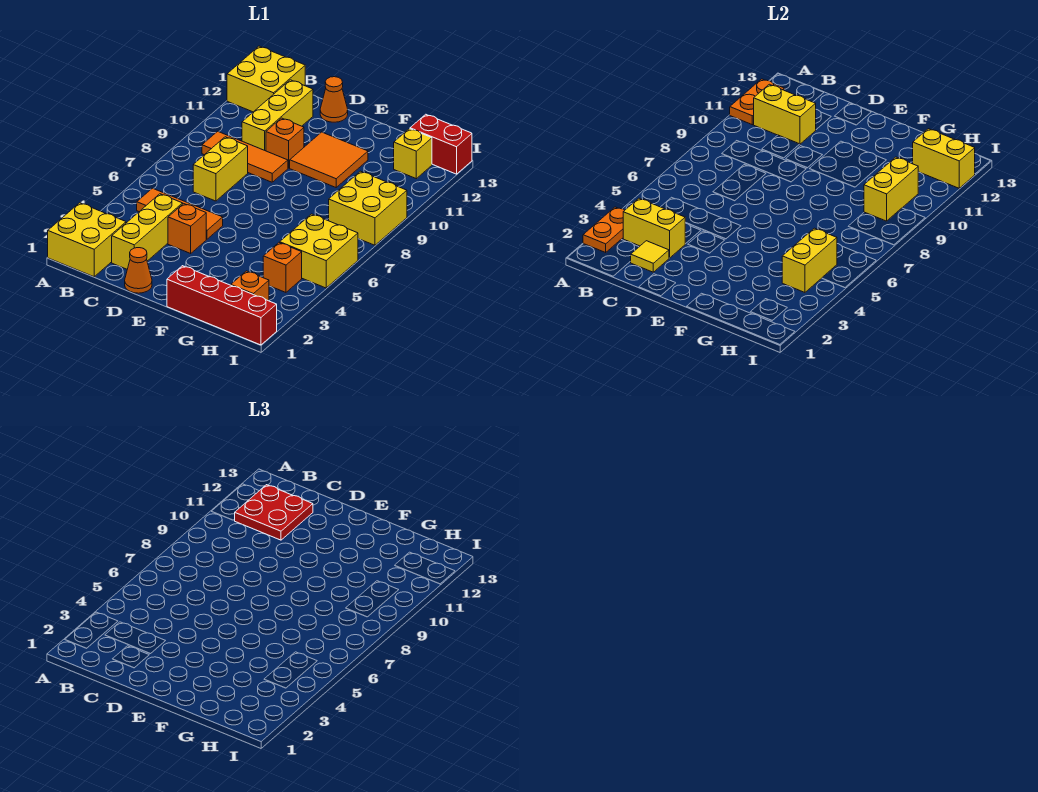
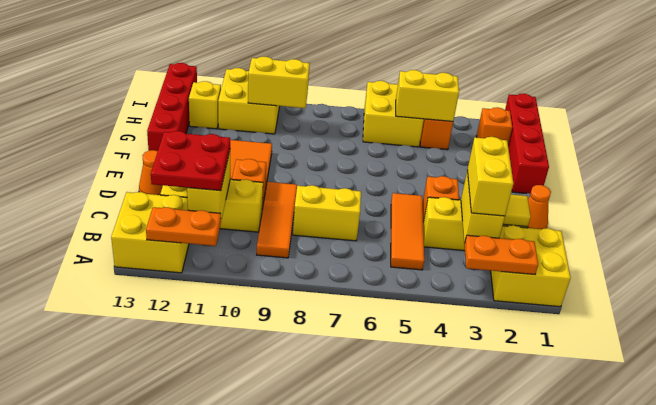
yellow 2x2 brick [329,171,407,245] -> yellow 2x2 brick moved to [218,68,279,134]
yellow 1x2 brick [913,129,975,188] -> yellow 1x2 brick moved to [467,137,513,216]
red 1x2 brick [410,114,472,174] -> red 1x4 brick [147,63,197,151]

